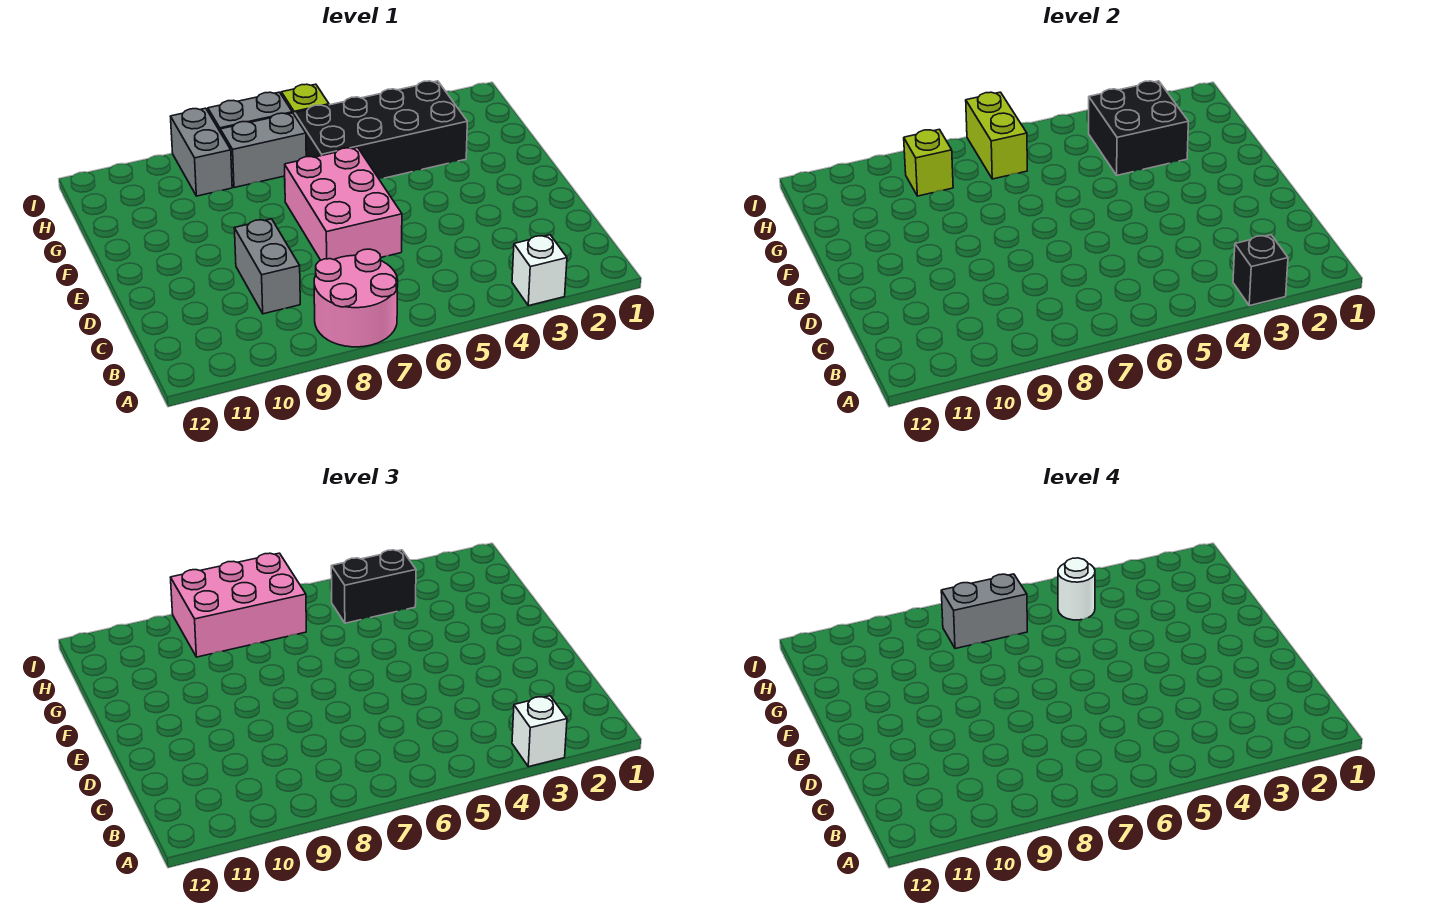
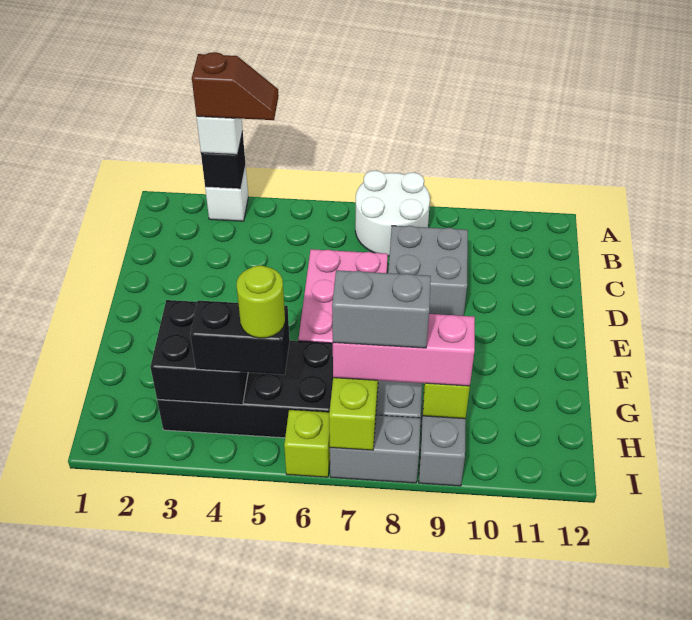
none -> brown 1x2 slope [192,52,279,120]
pink 2x2 round brick [314,249,398,347] -> white 2x2 round brick [355,170,430,256]
grey 1x2 brick [234,219,300,314] -> grey 2x2 brick [388,226,468,316]
white 1x1 round brick [1058,558,1095,620] -> lime 1x1 round brick [237,265,285,338]
pink 2x3 brick [171,553,306,657] -> pink 1x3 brick [333,314,475,386]

